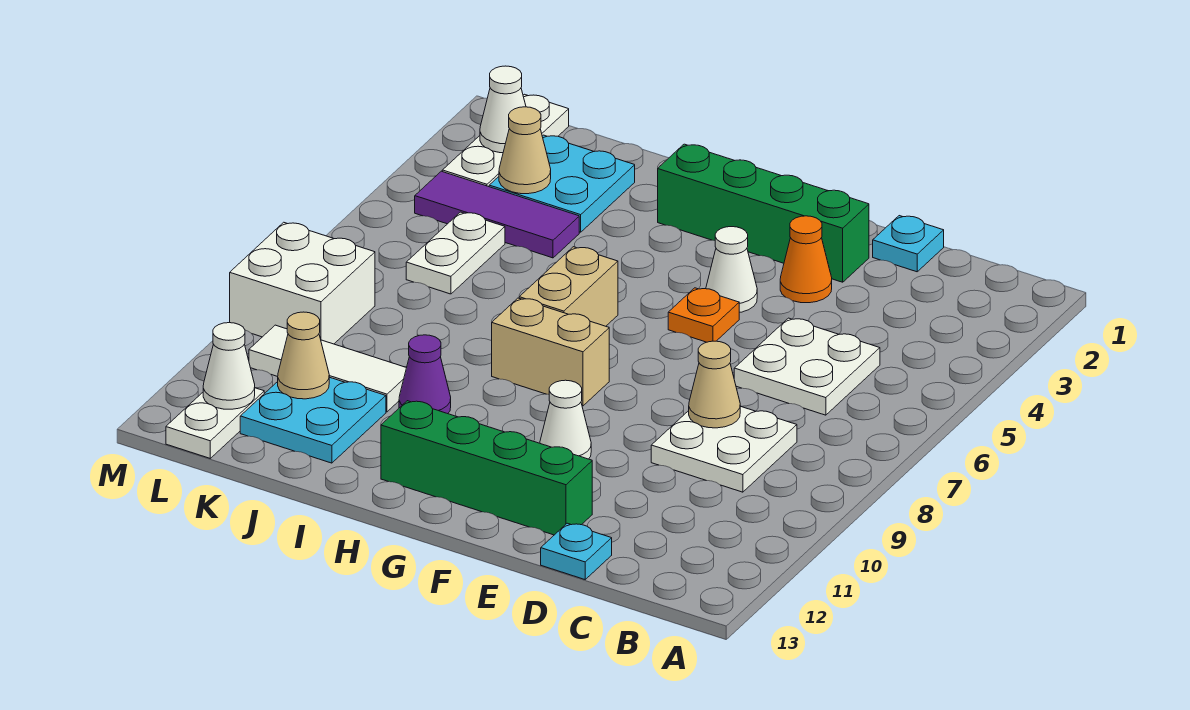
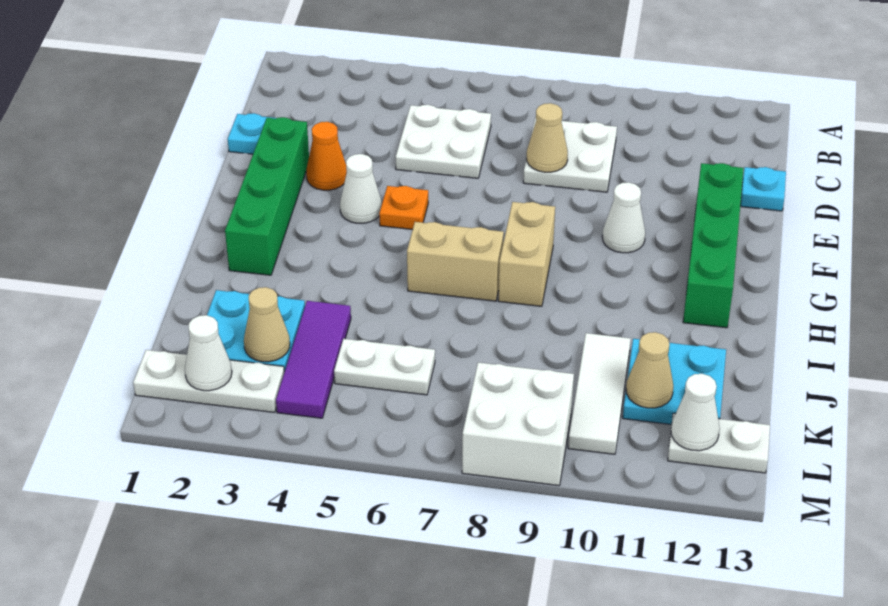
purple 1x1 cone [399,335,451,414] -> none

